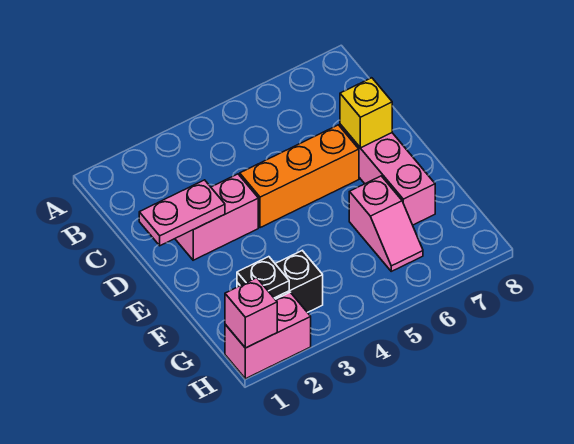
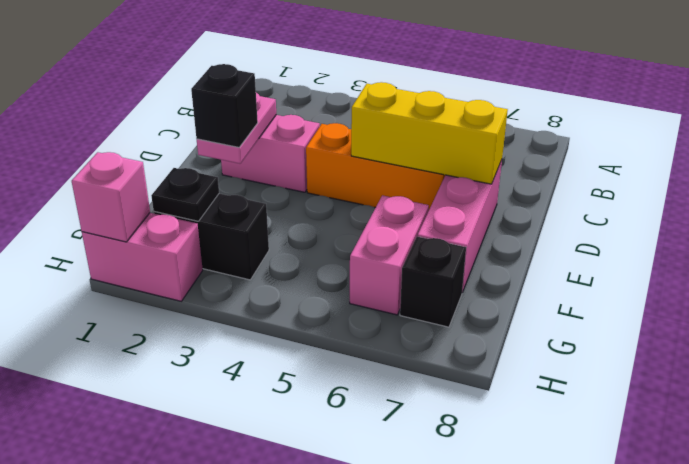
pink 1x2 plate [139,180,225,246] -> pink 1x2 plate turned to [197,93,276,164]
yellow 1x1 brick [340,78,392,148] -> yellow 1x3 brick [351,82,508,184]
none -> black 1x1 brick [191,64,258,147]
pink 1x2 slope [349,176,423,271] -> pink 1x2 brick [350,195,429,315]
none -> black 1x1 brick [400,237,466,327]

